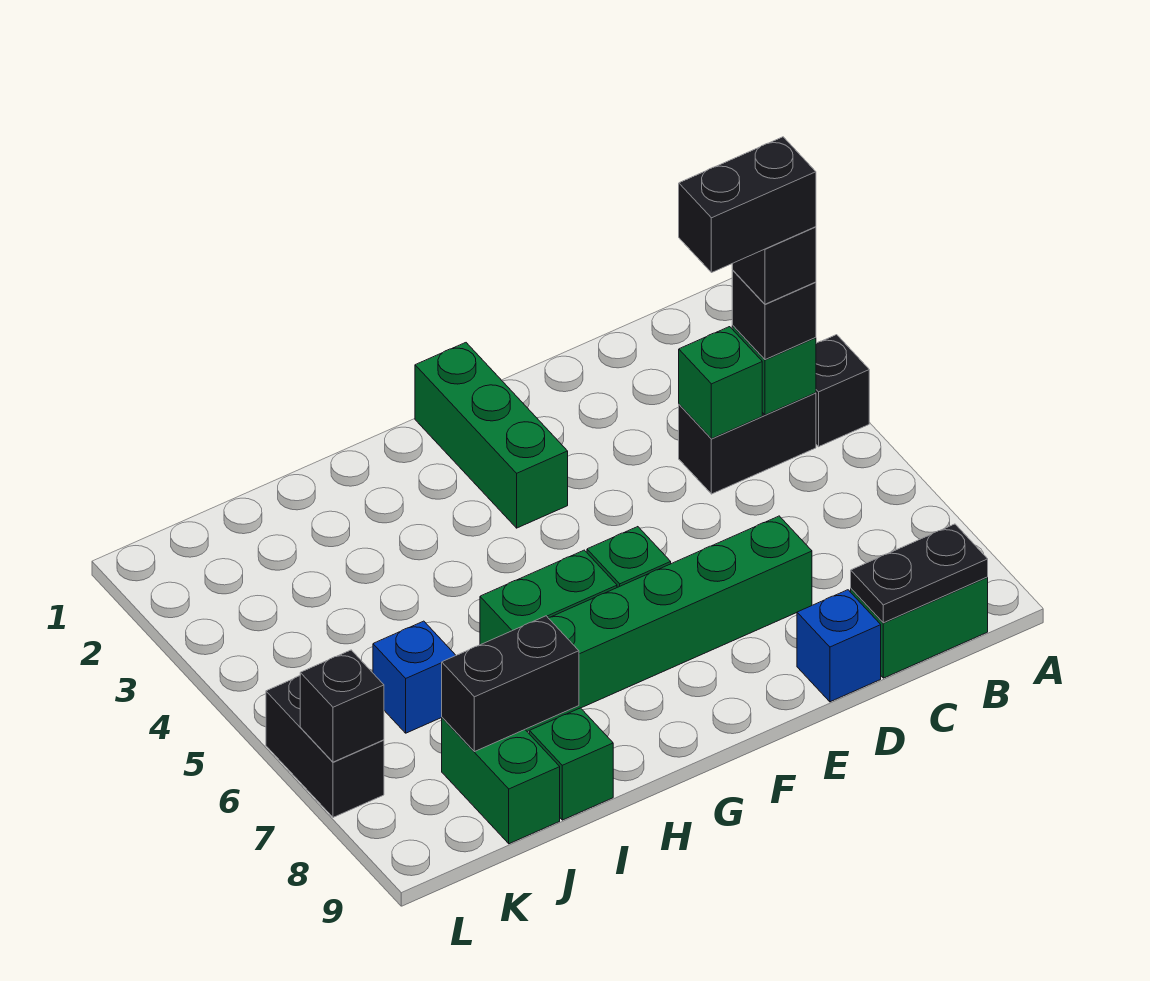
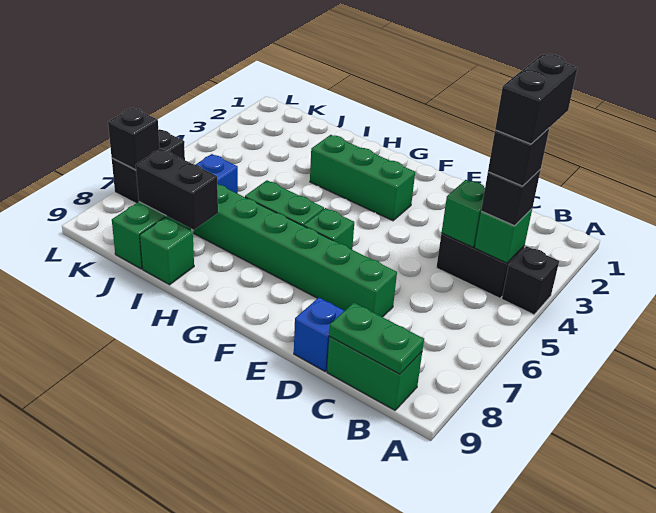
black 1x2 brick [679,137,816,273] -> black 1x2 brick turned to [495,54,578,144]
black 1x2 plate [851,524,988,623] -> green 1x2 plate [329,303,424,374]
green 1x3 brick [415,343,568,528] -> green 1x3 brick turned to [310,135,415,221]

